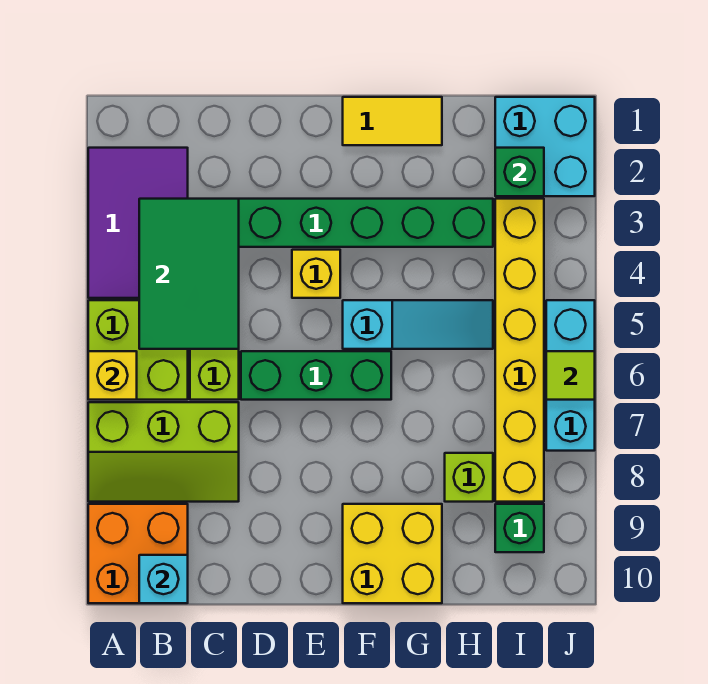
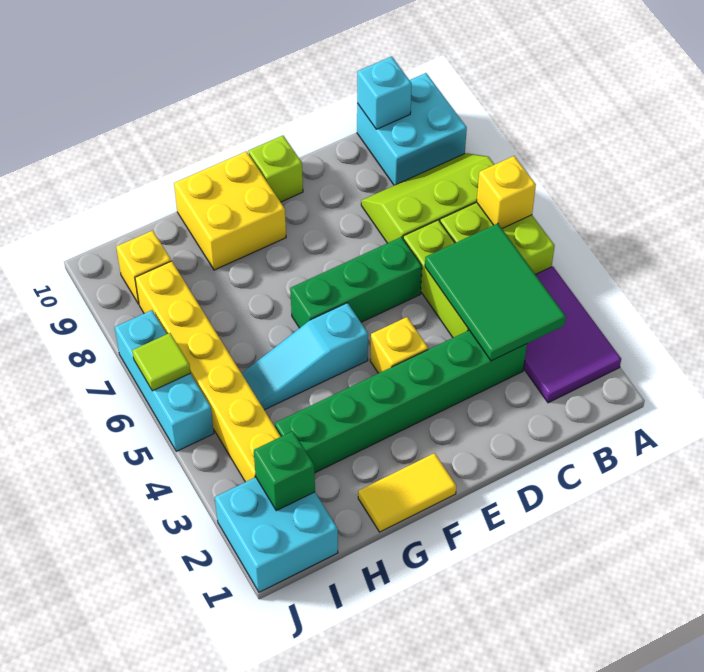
orange 2x2 brick [88,504,188,603] -> cyan 2x2 brick [357,73,467,185]
lime 1x1 brick [445,453,493,502] -> lime 1x1 brick moved to [248,136,303,202]
green 1x1 brick [495,504,544,552] -> yellow 1x1 brick [116,230,171,304]

